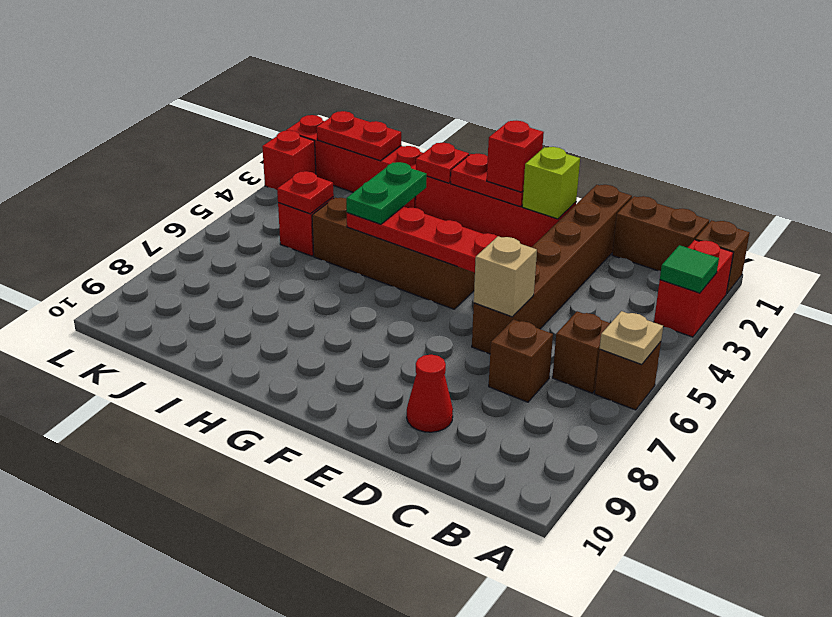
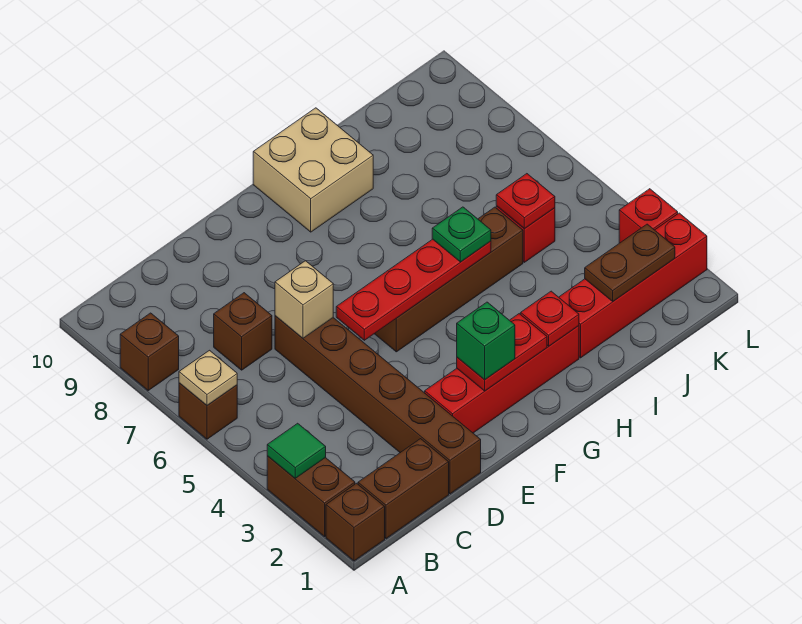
red 1x2 brick [654,240,733,337] -> brown 1x2 brick [267,456,355,537]
brown 1x1 brick [552,311,610,393] -> brown 1x1 brick moved to [120,313,179,391]
red 1x1 cone [407,355,453,432] -> none
lime 1x1 brick [522,147,580,219] -> none
red 1x1 brick [487,121,544,192] -> green 1x1 brick [457,302,515,380]
none -> tan 2x2 brick [253,108,373,232]
green 1x2 plate [346,162,427,224] -> green 1x1 plate [432,207,491,262]
red 1x2 plate [317,111,401,161] -> brown 1x2 plate [585,224,675,301]

